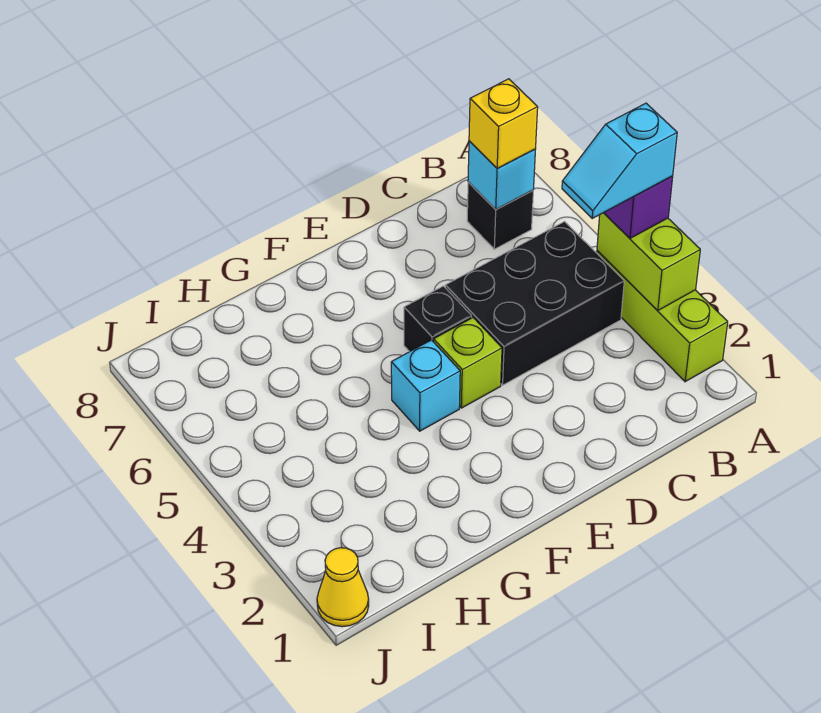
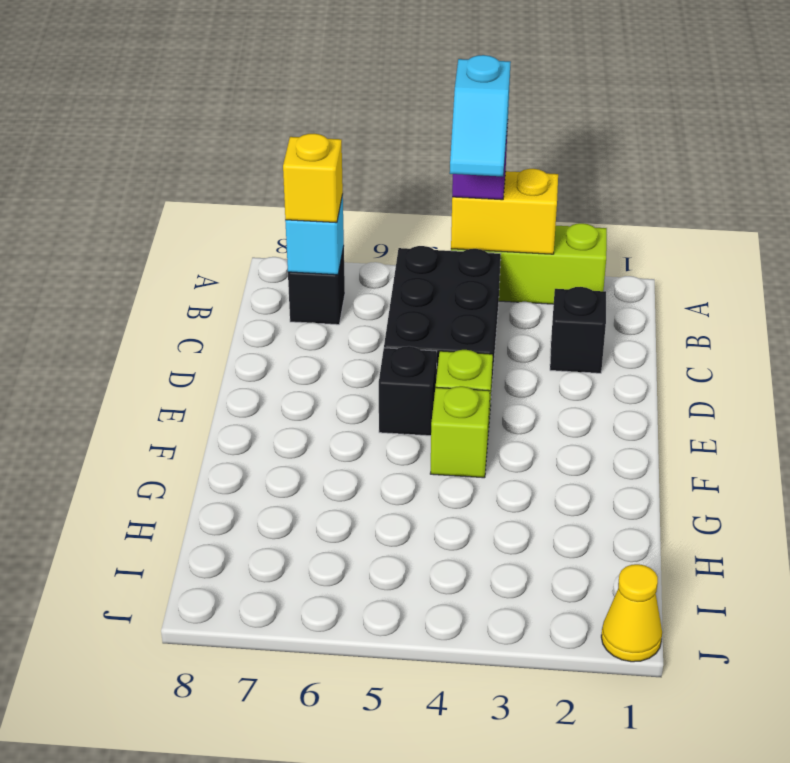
lime 1x2 brick [597,213,700,311] -> yellow 1x2 brick [451,169,558,254]
none -> black 1x1 brick [550,287,606,373]
cyan 1x1 brick [391,340,460,431] -> lime 1x1 brick [430,386,490,478]

